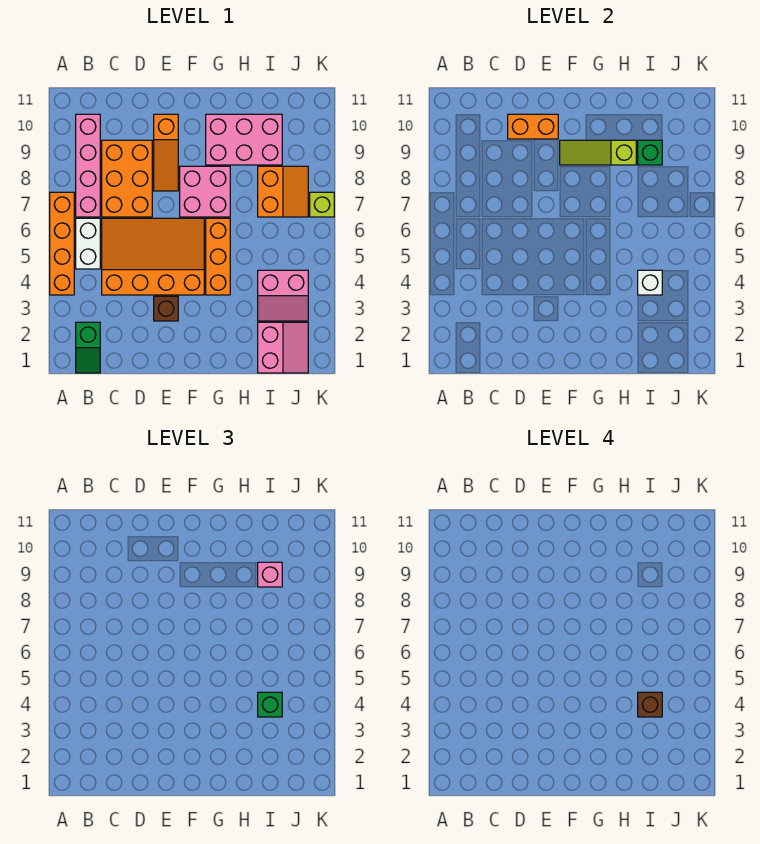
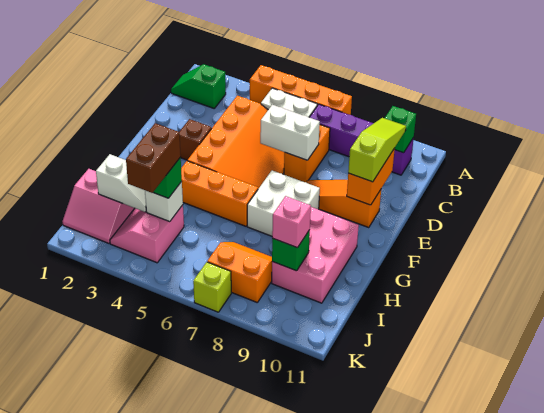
pink 1x4 brick [76,114,100,217] -> purple 1x4 brick [309,104,414,175]
none -> green 1x1 brick [385,106,416,153]
orange 2x3 brick [102,140,152,217] -> orange 1x2 brick [284,125,330,182]
none -> white 1x2 brick [260,105,320,160]
pink 2x2 brick [180,166,230,217] -> white 2x2 brick [247,170,320,236]
lime 1x3 slope [560,140,636,165] -> lime 1x3 slope moved to [348,118,406,182]
none -> white 1x2 slope [96,154,146,212]
brown 1x1 brick [638,692,662,717] -> brown 1x2 brick [126,123,181,193]
orange 2x2 slope [258,166,308,217] -> orange 2x2 slope turned to [207,242,272,302]

